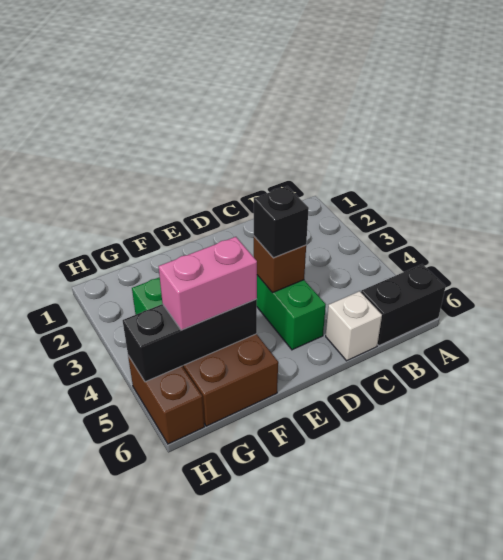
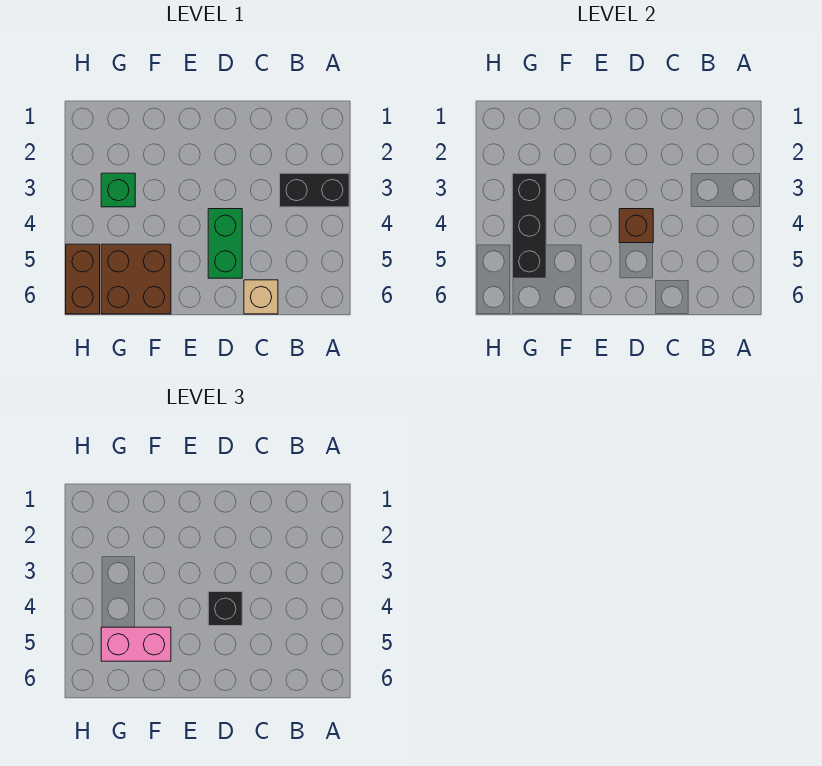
black 1x2 brick [361,264,446,346] -> black 1x2 brick moved to [280,173,349,207]
white 1x1 brick [326,291,382,361] -> tan 1x1 brick [244,280,278,314]
black 1x3 brick [123,299,257,382] -> black 1x3 brick turned to [512,173,546,278]

